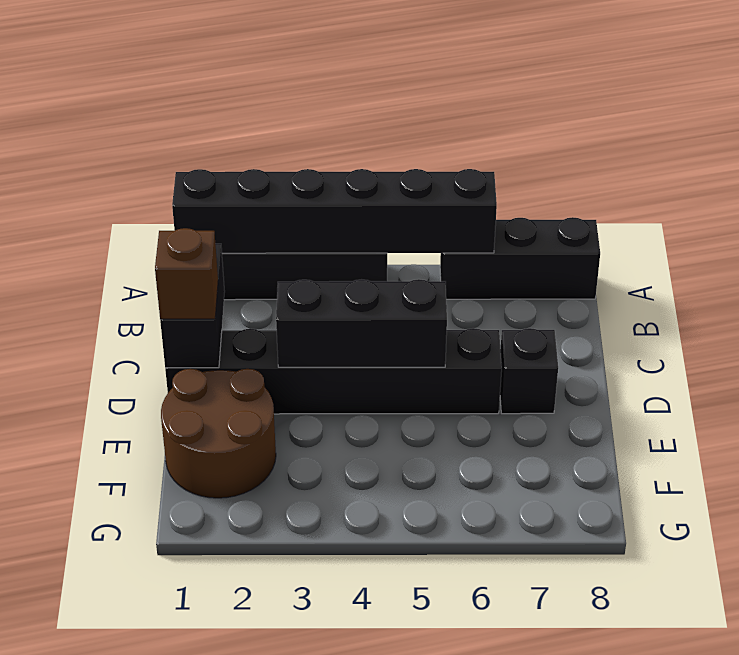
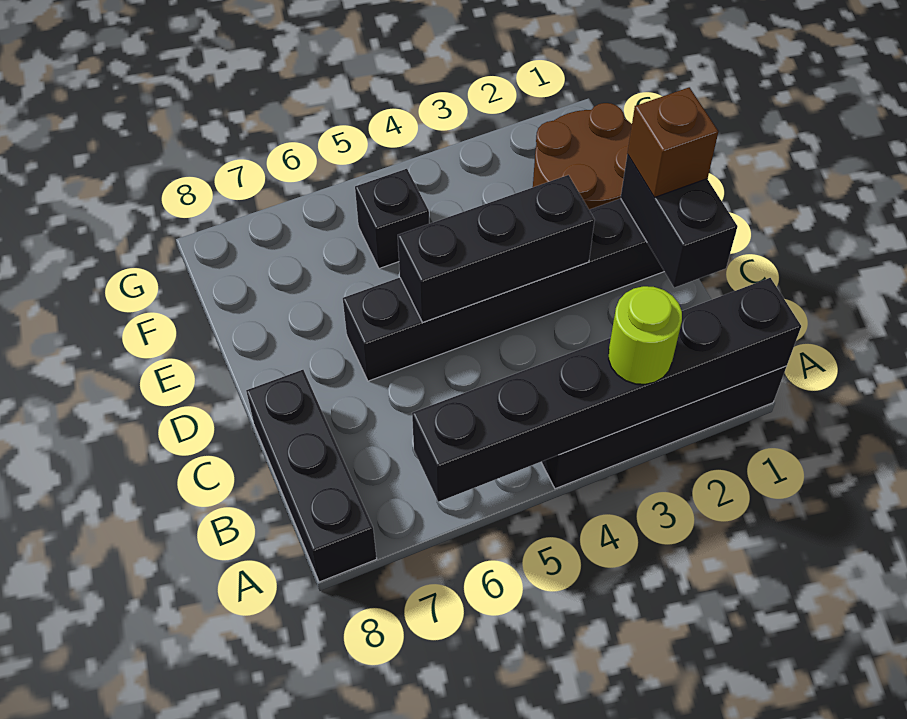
none -> lime 1x1 round brick [609,286,682,384]
black 1x3 brick [440,217,600,299] -> black 1x3 brick turned to [246,370,377,582]
black 1x1 brick [500,328,558,414] -> black 1x1 brick moved to [355,169,429,269]

